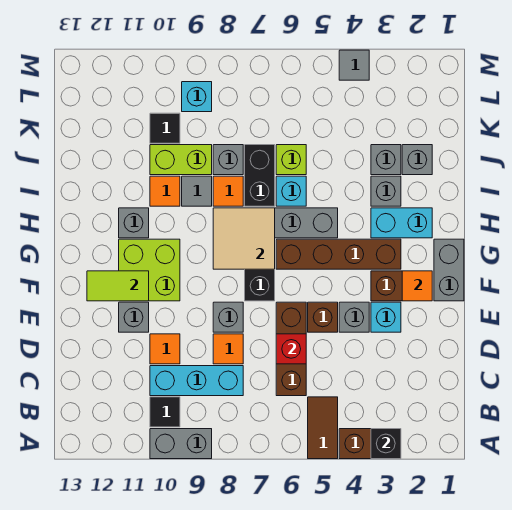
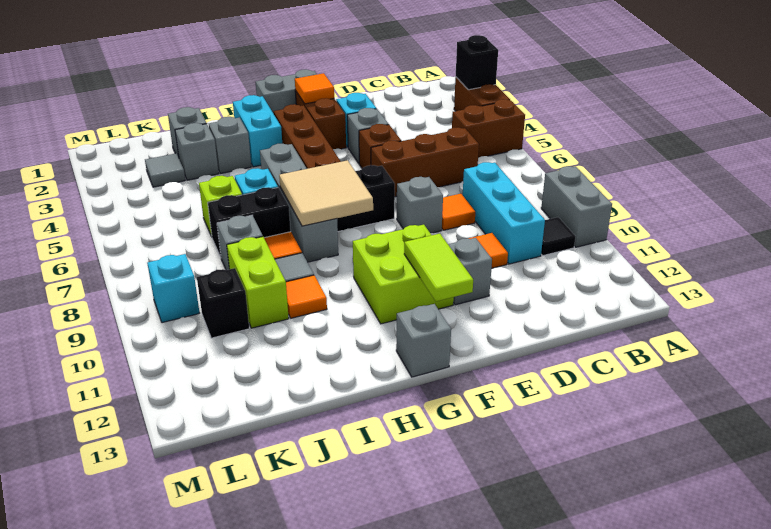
brown 1x2 tile [308,397,338,459] -> brown 1x2 brick [452,99,525,158]
red 1x1 brick [276,334,306,364] -> none
grey 1x1 brick [119,208,149,238] -> grey 1x1 brick moved to [396,304,451,377]
black 1x1 tile [150,113,180,143] -> black 1x1 brick [197,268,249,338]
grey 1x1 tile [339,50,369,80] -> grey 1x1 tile moved to [145,153,185,187]

